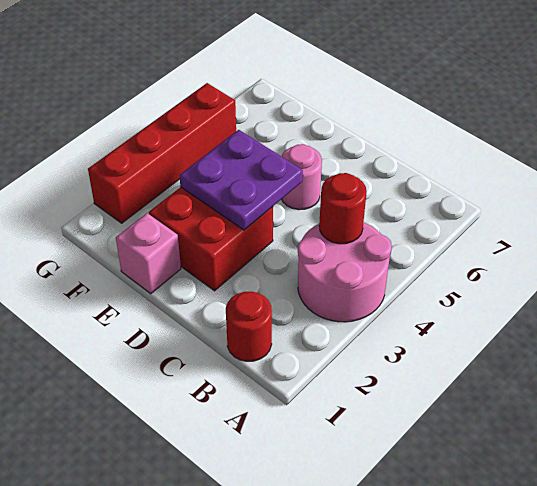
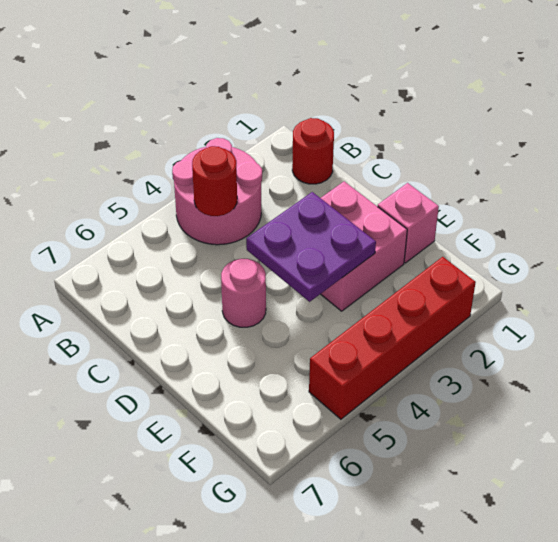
red 2x2 brick [149,187,273,291] -> pink 2x2 brick [321,181,407,311]

